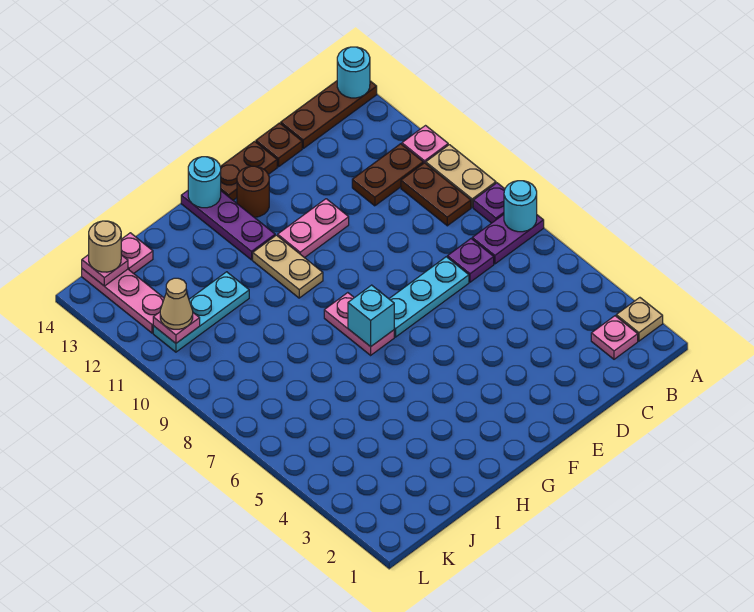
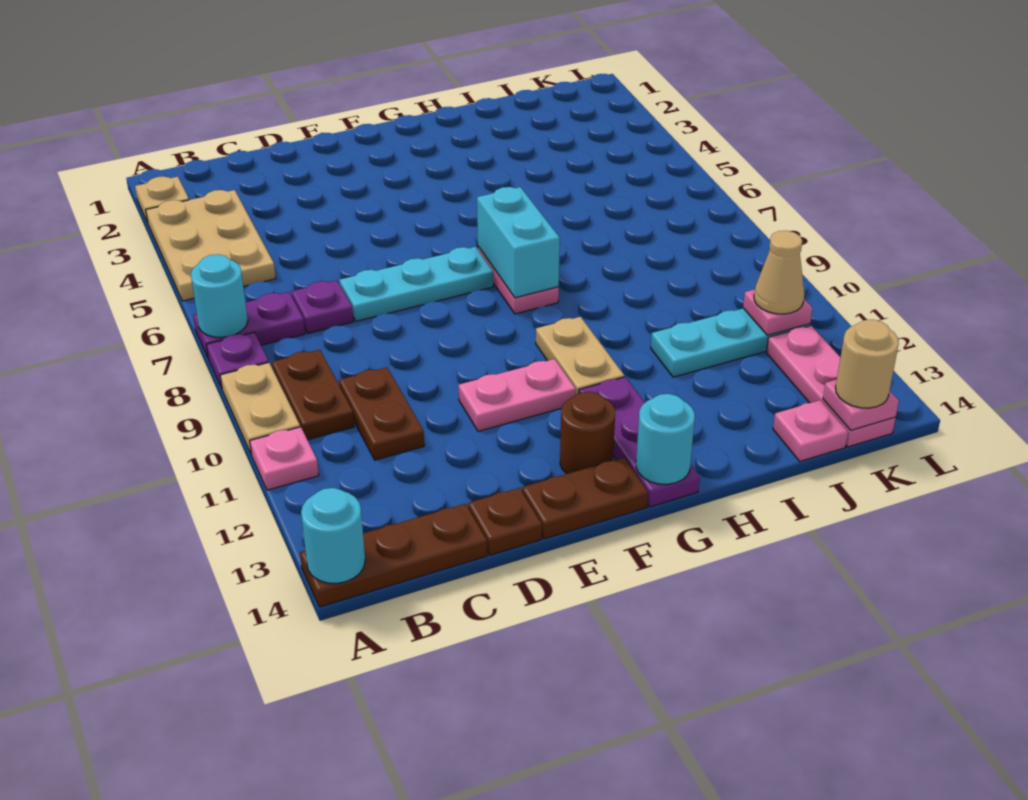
none -> tan 2x3 plate [146,190,276,301]
pink 1x1 plate [591,316,638,359] -> none
brown 1x2 plate [352,144,423,206] -> brown 1x2 plate turned to [339,367,424,460]
cyan 1x1 brick [348,285,394,347] -> cyan 1x2 brick [477,187,560,298]

